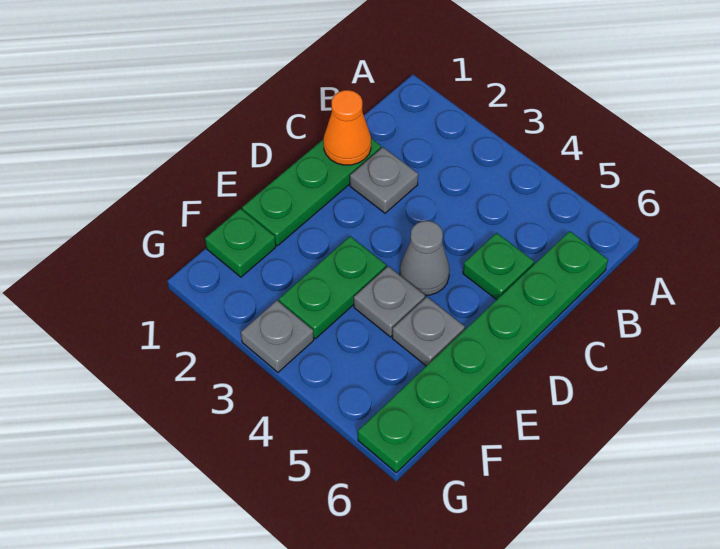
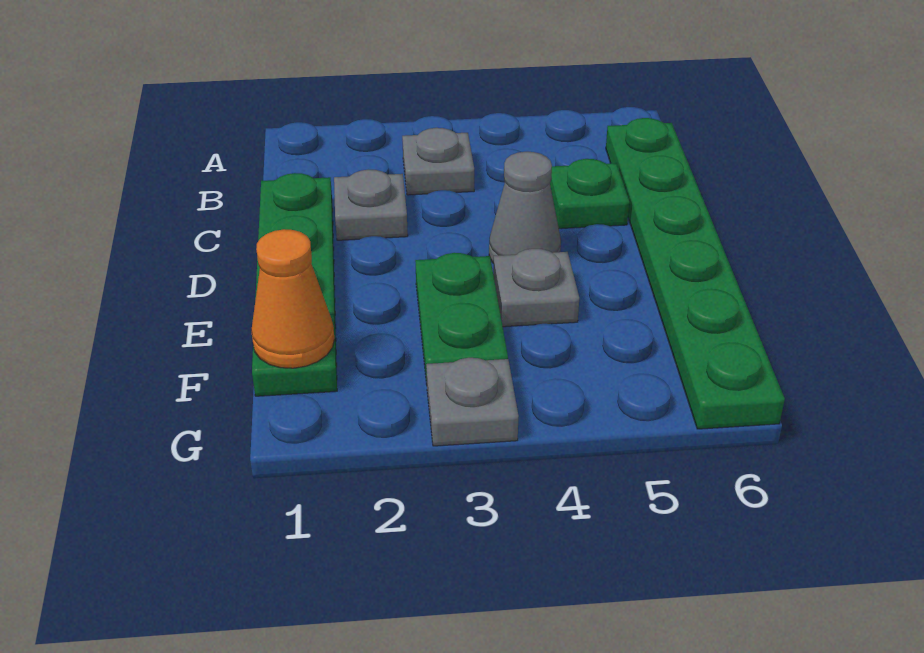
orange 1x1 cone [324,90,371,165] -> orange 1x1 cone moved to [251,229,334,368]
grey 1x1 plate [392,297,465,366] -> grey 1x1 plate moved to [402,128,474,195]

